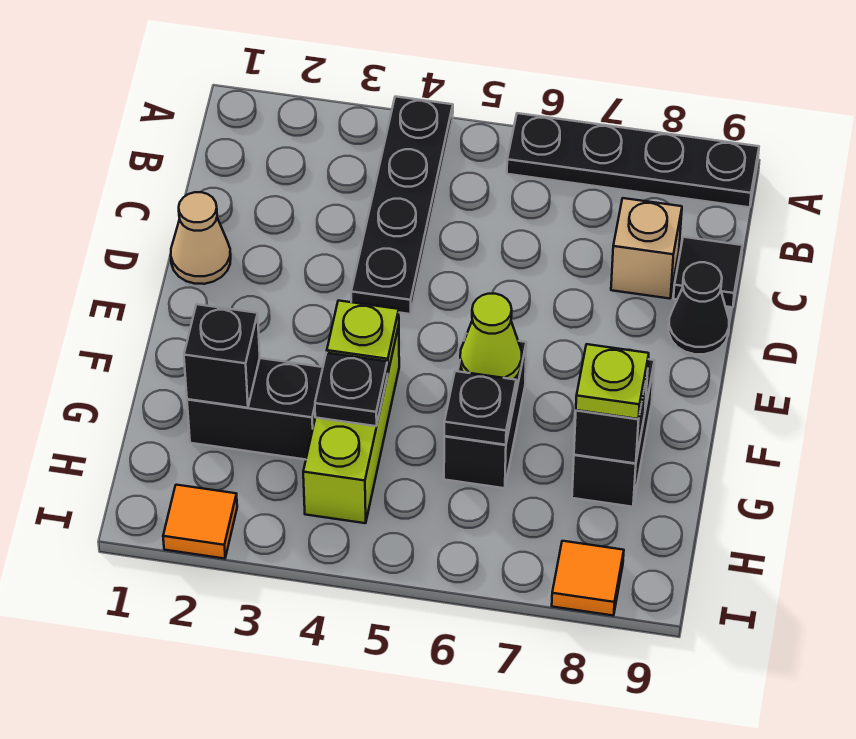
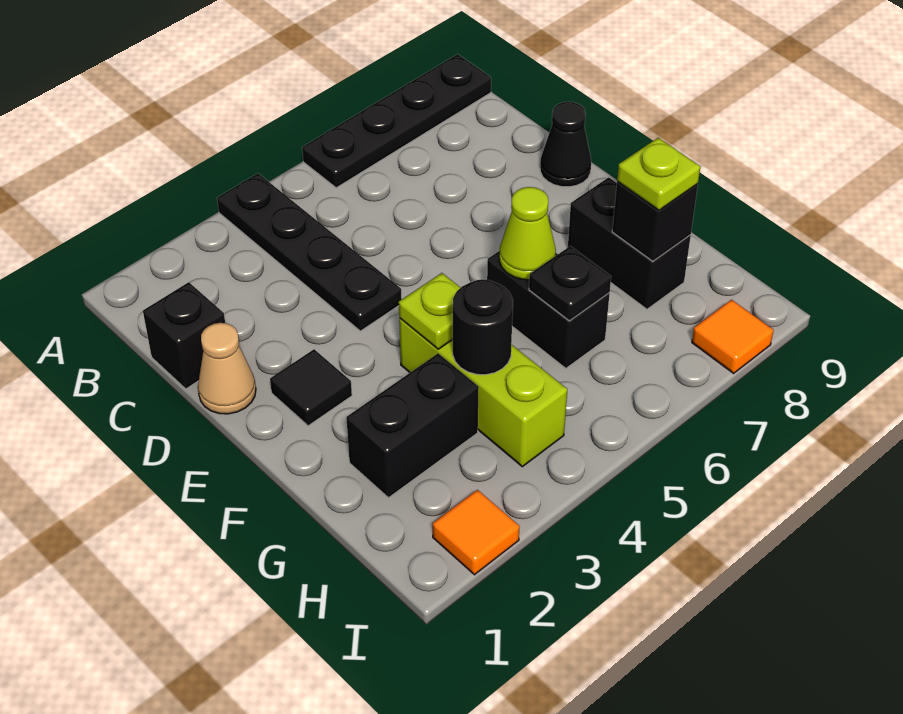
tan 1x1 brick [611,198,682,299] -> none
black 1x1 tile [673,237,742,307] -> black 1x1 tile moved to [270,349,352,426]
black 1x1 brick [184,304,260,408] -> black 1x1 brick moved to [143,282,225,389]
black 1x1 plate [315,353,388,426] -> black 1x1 round brick [453,279,513,375]

